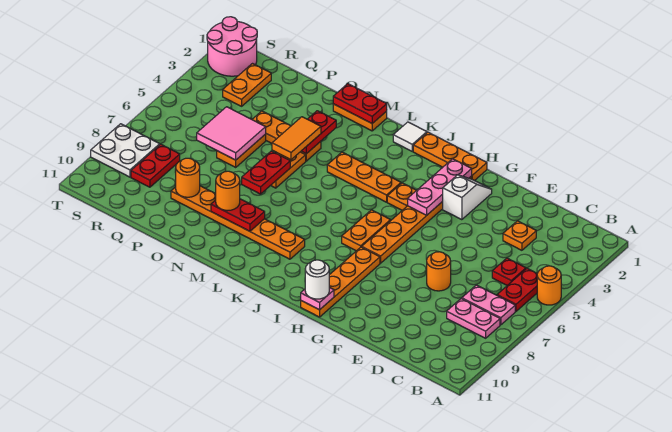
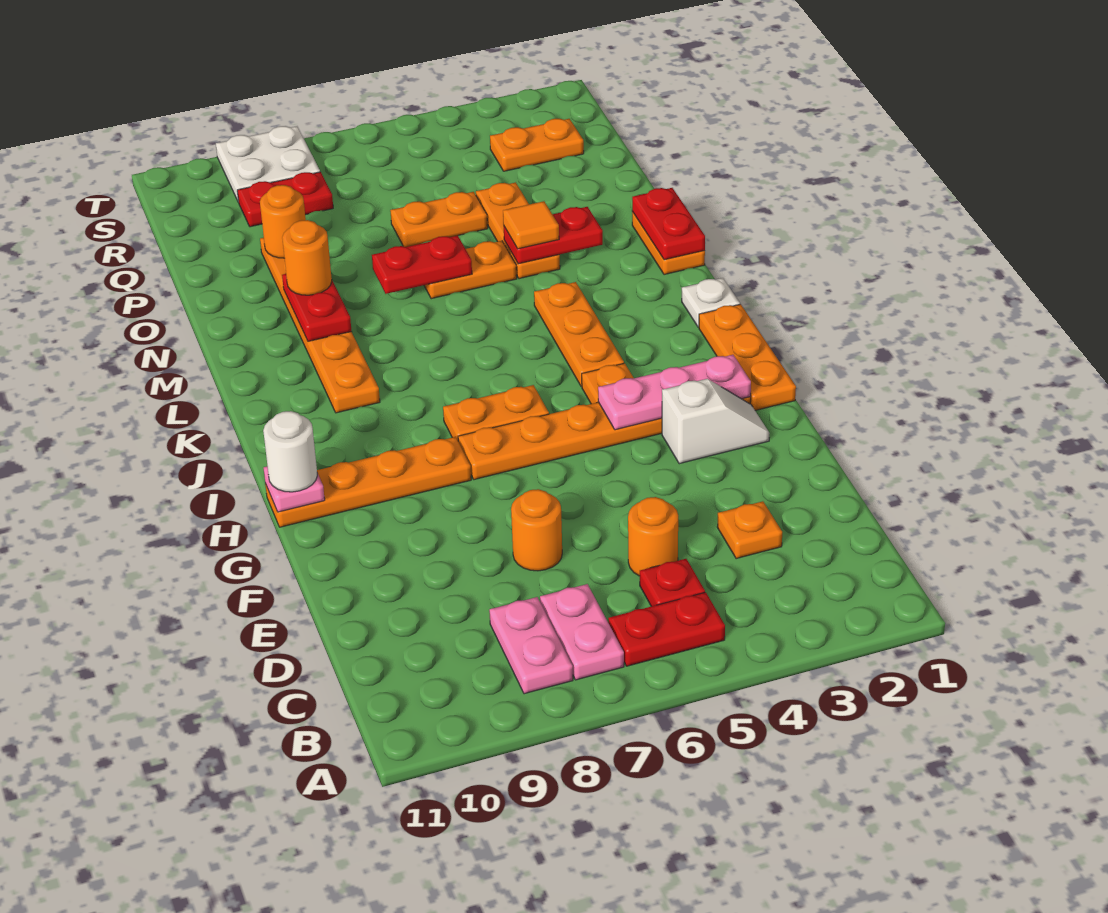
orange 1x1 round brick [537,266,561,305] -> orange 1x1 round brick moved to [628,497,678,576]
white 1x1 tile [393,122,427,151] -> white 1x1 plate [682,278,740,327]
orange 1x2 tile [272,117,321,160] -> orange 1x1 tile [503,201,559,249]
pink 2x2 tile [197,107,266,160] -> none
pink 2x2 round brick [207,17,257,76] -> none

